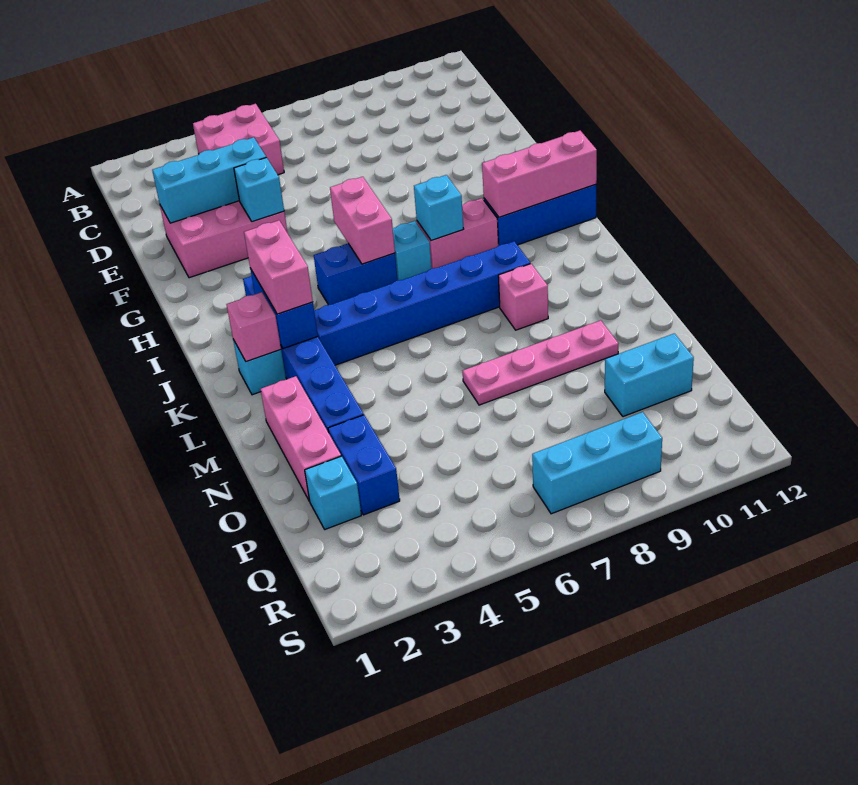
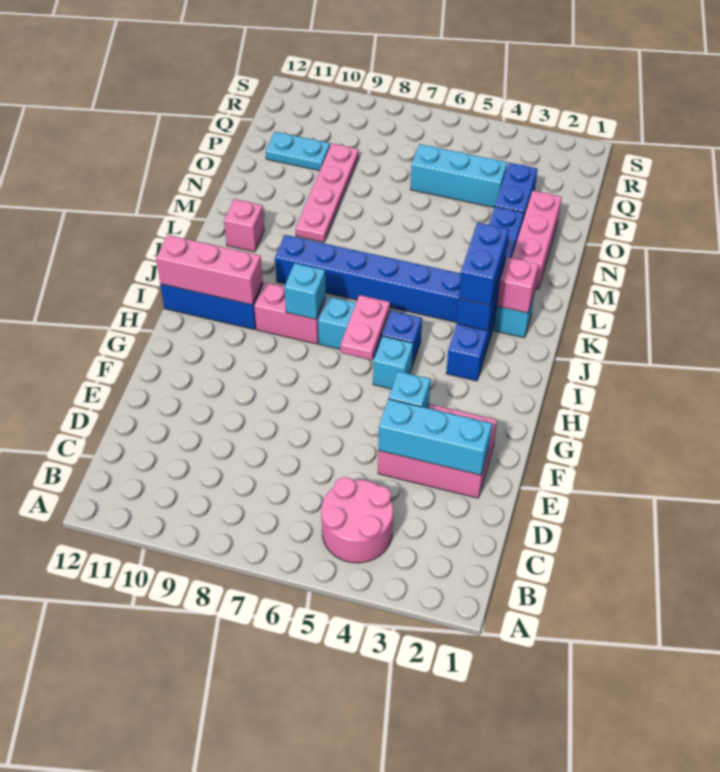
pink 2x2 brick [193,104,284,175] -> pink 2x2 round brick [321,477,393,563]
pink 1x2 brick [330,177,395,264] -> pink 1x2 plate [340,295,390,360]
pink 1x2 brick [244,220,313,314] -> blue 1x2 brick [459,223,509,305]
pink 1x1 brick [498,264,548,330] -> pink 1x1 brick moved to [224,199,264,252]
pink 1x4 plate [463,320,619,405] -> pink 1x4 plate turned to [296,144,359,242]
cyan 1x1 brick [305,456,361,529] -> cyan 1x1 brick moved to [373,336,413,389]
cyan 1x2 brick [605,333,694,417] -> cyan 1x2 plate [266,132,330,171]
cyan 1x3 brick [532,412,662,514] -> cyan 1x3 brick moved to [410,144,507,207]

